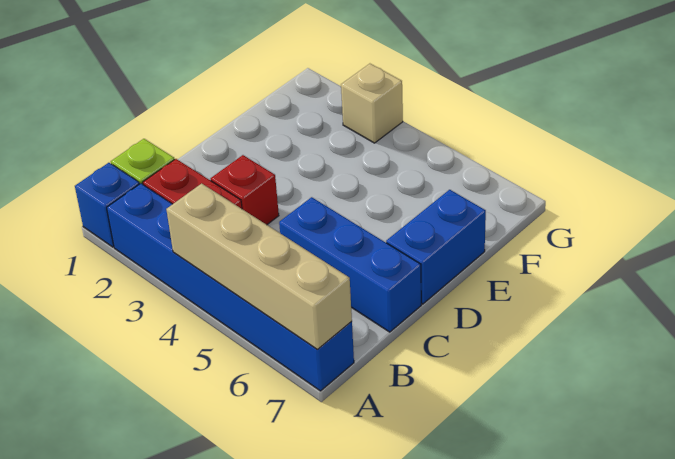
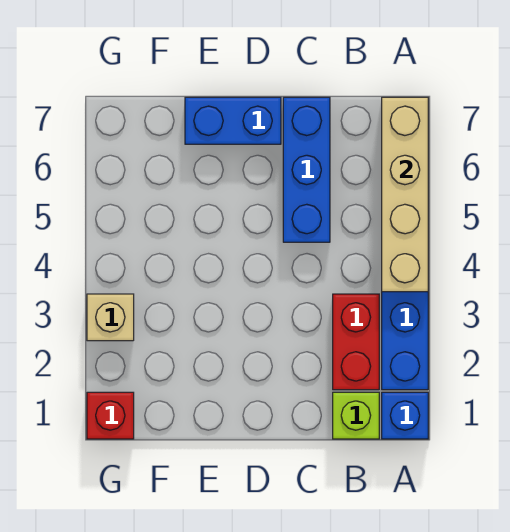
red 1x1 brick [211,155,279,225] -> red 1x1 brick moved to [87,392,134,439]

